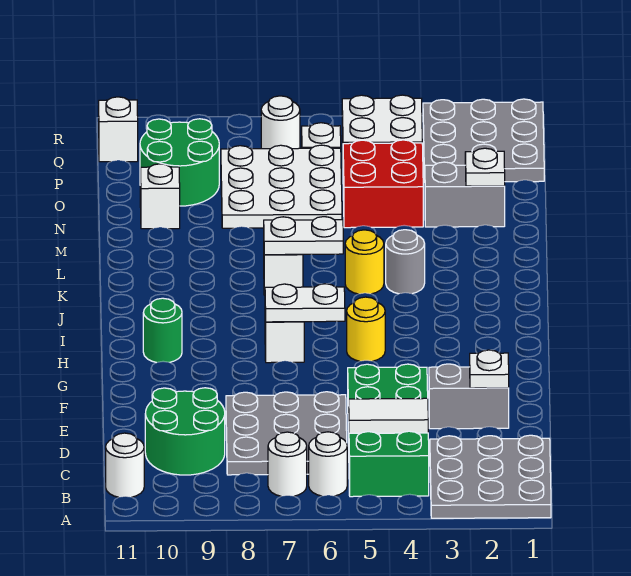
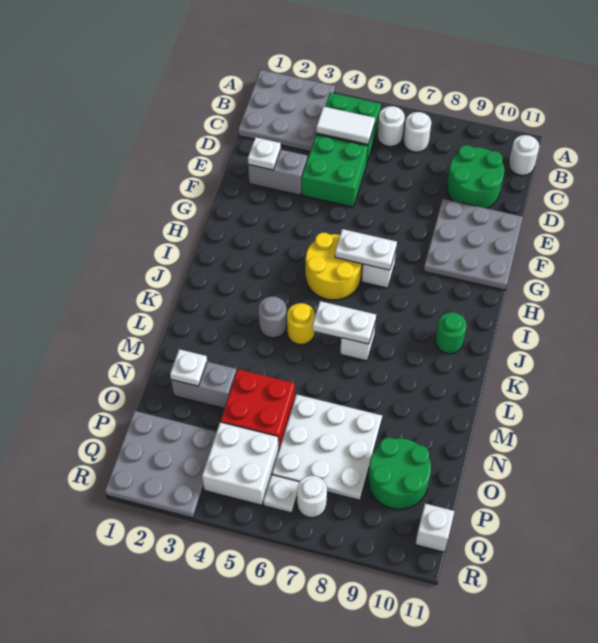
grey 3x3 plate [226,392,347,475] -> grey 3x3 plate moved to [424,199,523,290]
yellow 1x1 round brick [347,297,385,361] -> yellow 2x2 round brick [306,233,362,300]
green 1x1 round brick [143,298,182,363] -> green 1x1 round brick moved to [435,312,467,354]
white 1x1 brick [140,164,180,229] -> none

